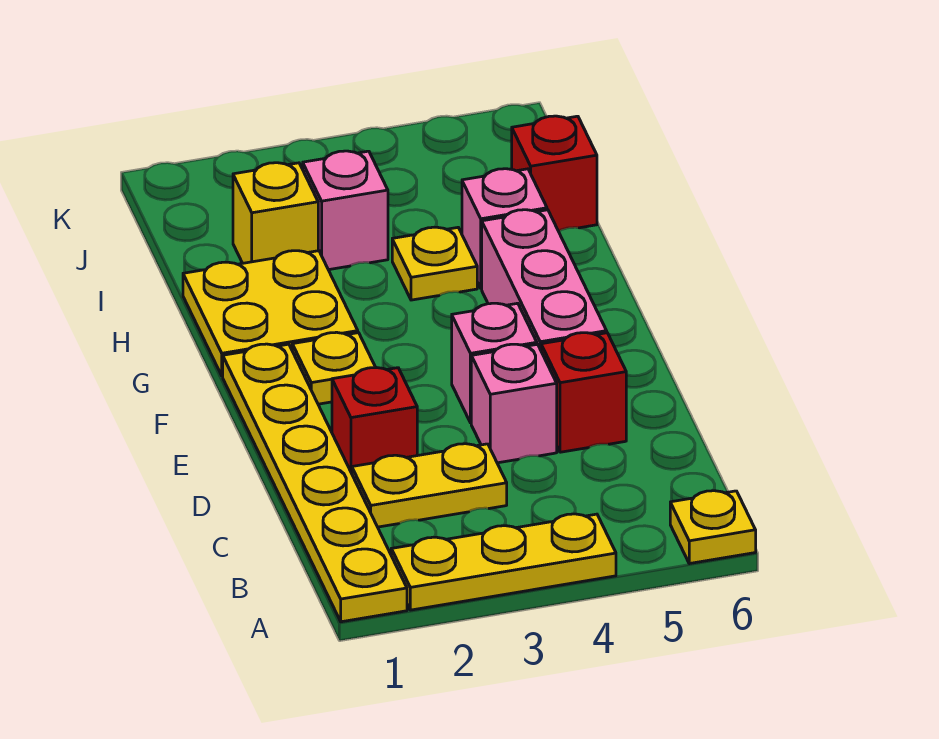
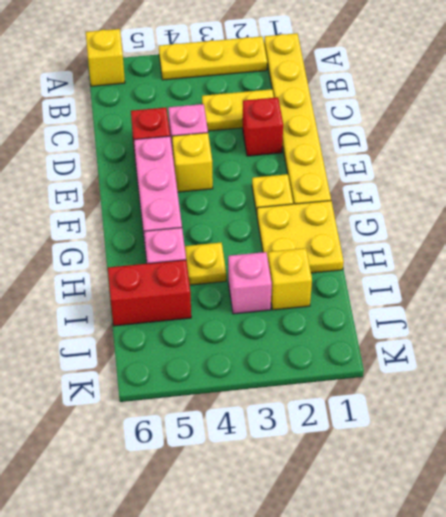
yellow 1x1 plate [670,491,756,564] -> yellow 1x1 brick [86,29,125,86]
pink 1x1 brick [452,303,537,423] -> yellow 1x1 brick [172,133,213,192]
red 1x1 brick [512,116,597,231] -> red 1x2 brick [108,260,191,326]

